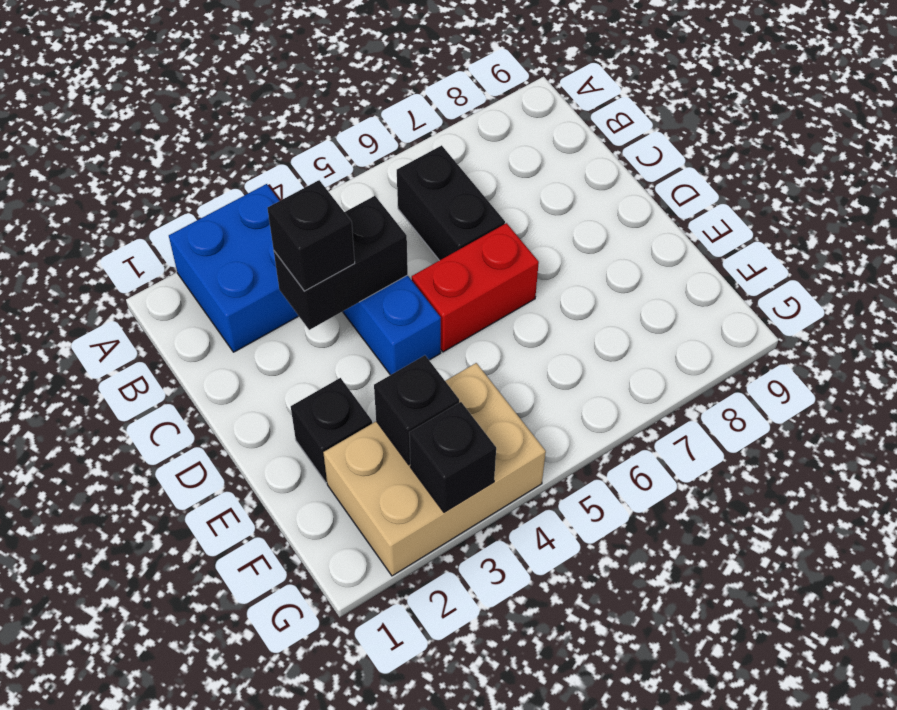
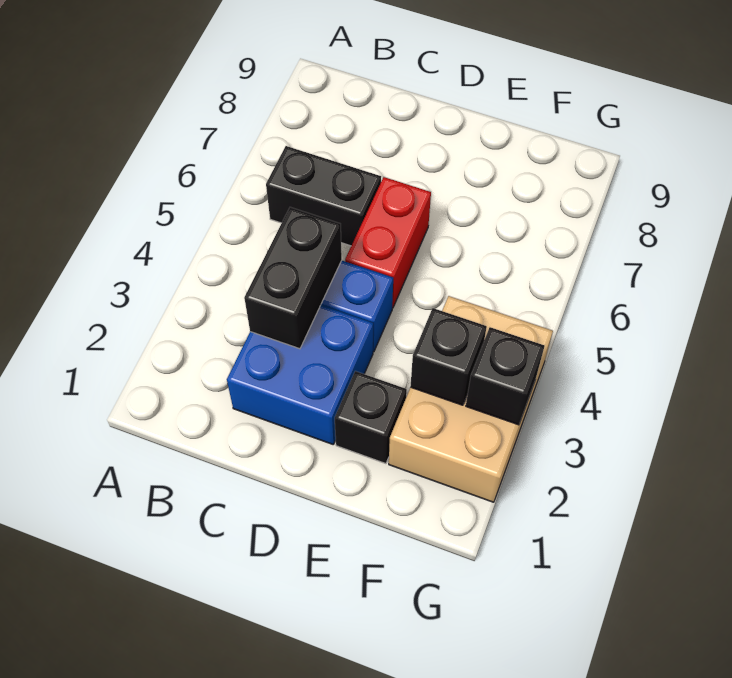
blue 2x2 brick [169,184,298,352] -> blue 2x2 brick moved to [227,305,373,444]
black 1x1 brick [267,180,355,291] -> none

